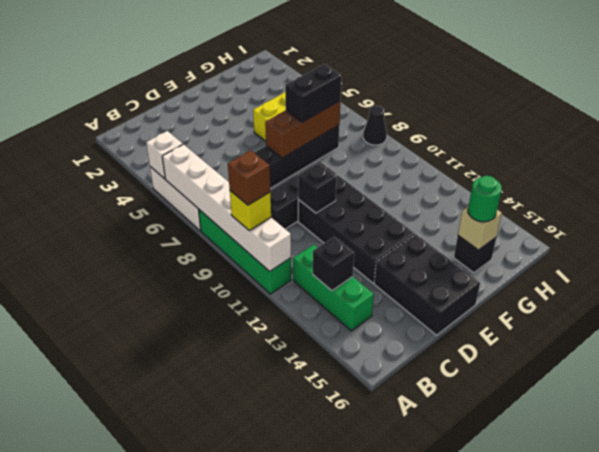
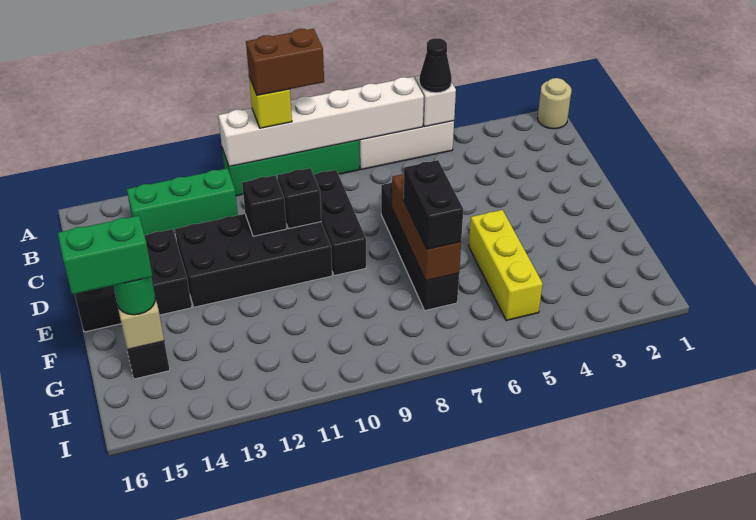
none -> tan 1x1 round brick [537,78,572,129]
brown 1x1 brick [228,150,270,205] -> brown 1x2 brick [246,29,324,95]
black 1x1 brick [313,237,354,291] -> black 1x1 brick moved to [242,175,287,236]
none -> green 1x2 brick [58,216,153,294]
black 1x1 cone [363,106,387,145] -> black 1x1 cone moved to [419,38,452,93]

